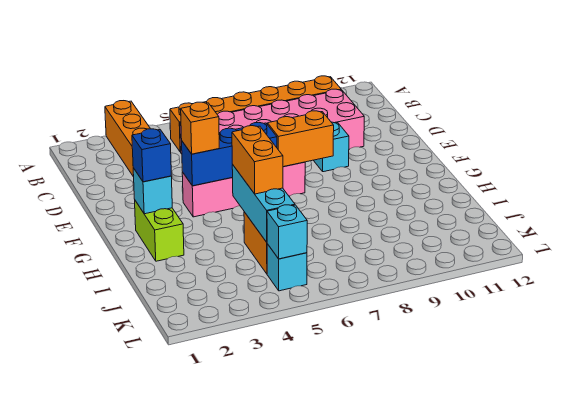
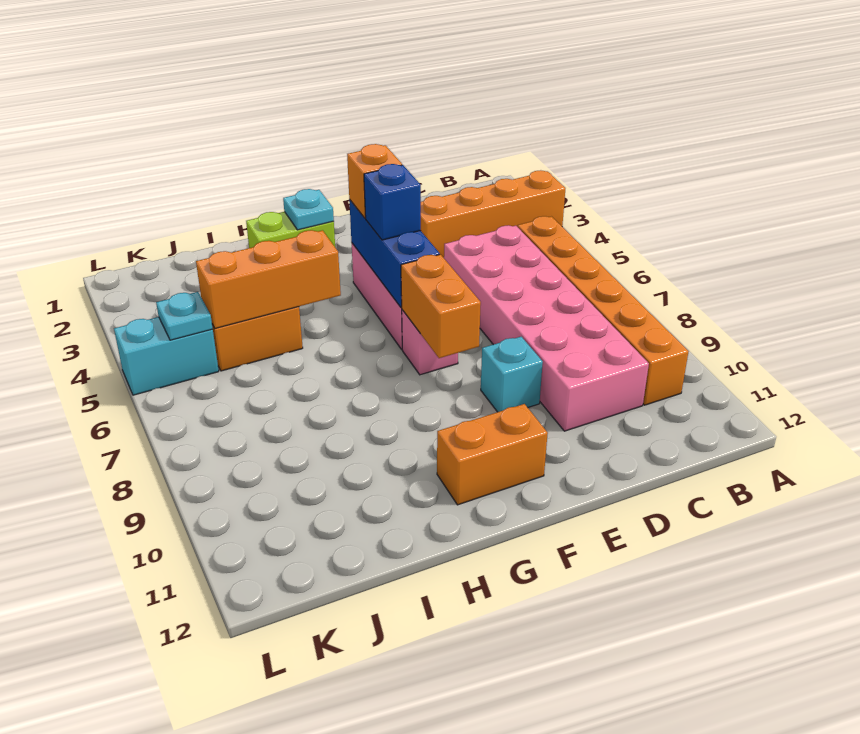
cyan 1x1 brick [133,168,172,214] -> cyan 1x1 plate [283,189,334,230]
blue 1x1 brick [132,129,171,182] -> blue 1x1 brick moved to [364,164,421,240]
cyan 1x3 brick [232,165,295,242] -> orange 1x3 brick [196,230,341,328]
orange 1x2 brick [232,126,283,194] -> orange 1x2 brick moved to [437,404,548,505]
cyan 1x1 brick [267,244,307,291] -> cyan 1x2 brick [114,317,219,395]
cyan 1x1 brick [267,205,307,259] -> cyan 1x1 plate [156,292,213,340]

